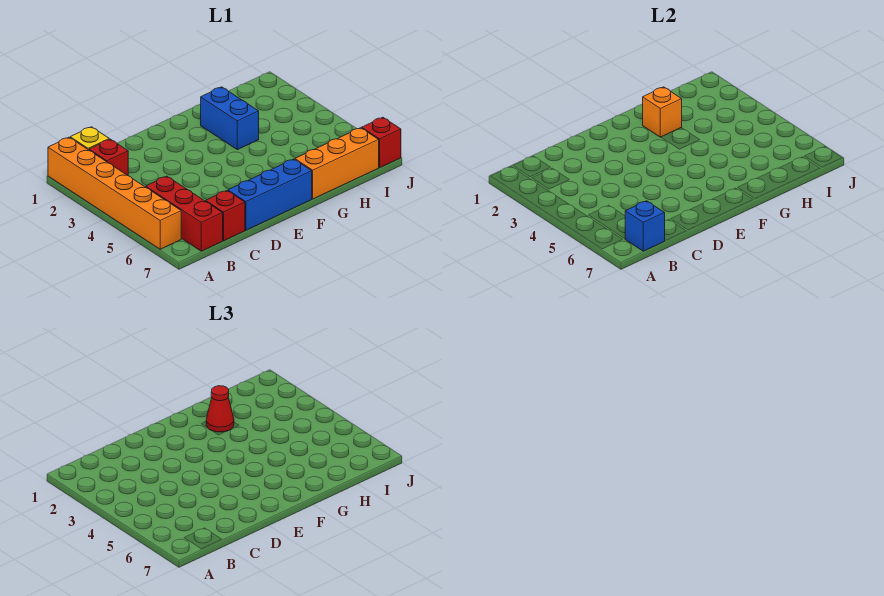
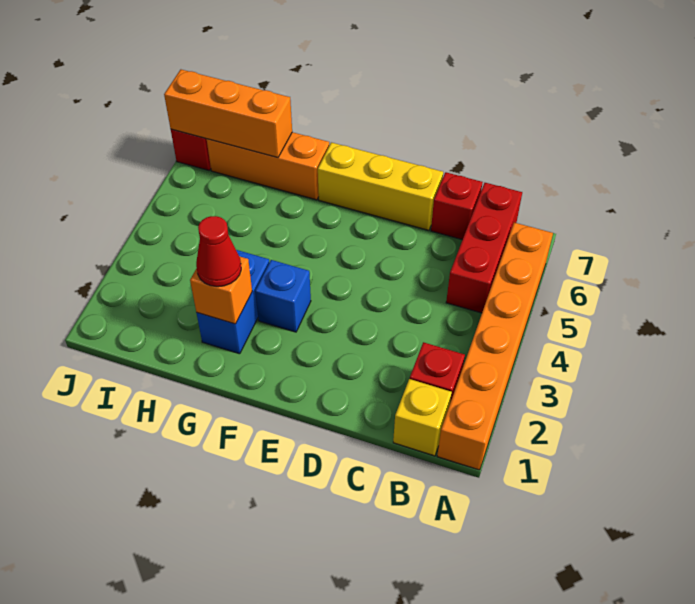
blue 1x1 brick [625,201,665,251] -> blue 1x1 brick moved to [255,260,311,332]
blue 1x3 brick [228,159,312,230] -> yellow 1x3 brick [318,142,443,230]
none -> orange 1x3 brick [164,70,292,158]

